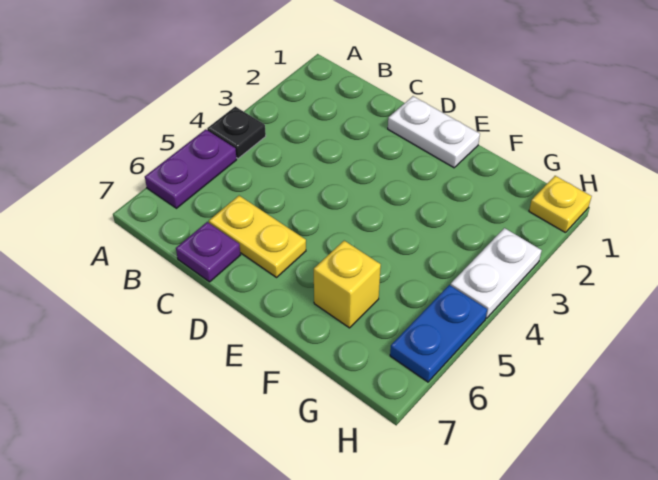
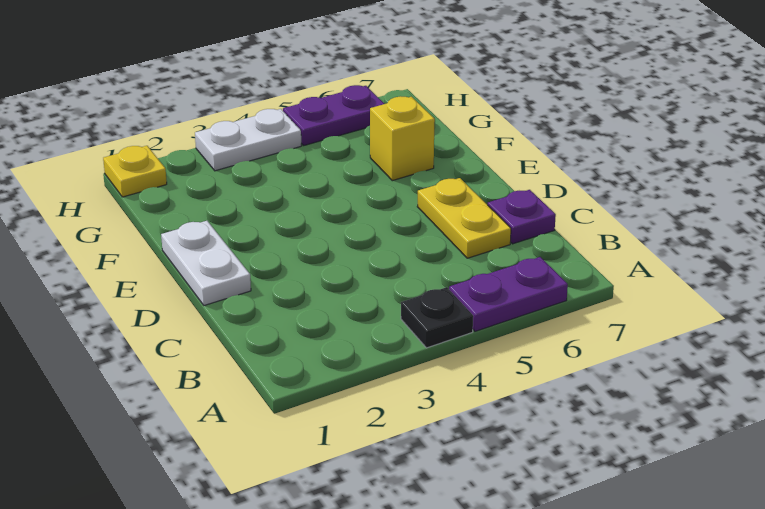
blue 1x2 plate [390,285,487,382] -> purple 1x2 plate [283,85,384,145]

